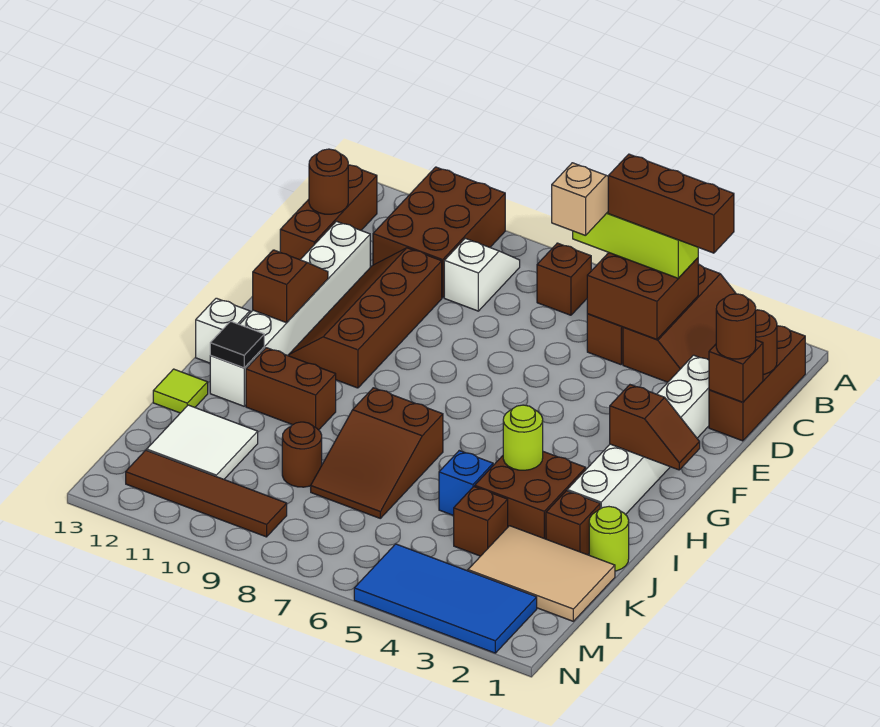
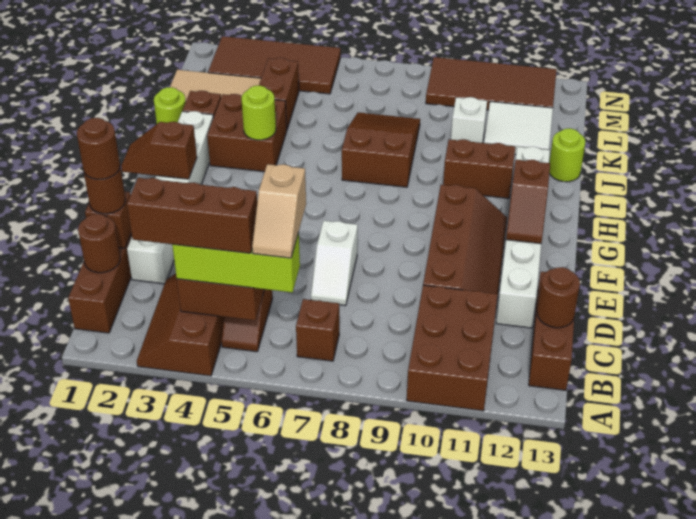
white 1x2 slope [444,238,520,311] -> white 1x2 slope moved to [311,221,358,306]
white 1x1 brick [196,298,250,363] -> white 1x1 brick moved to [451,97,487,143]
black 1x1 tile [210,321,264,368] -> none
blue 1x1 brick [439,451,493,516] -> none
lime 1x1 tile [153,369,208,413] -> lime 1x1 round brick [549,128,585,182]
brown 1x1 brick [454,487,508,556] -> brown 1x2 brick [259,58,299,129]
brown 1x1 round brick [282,422,322,487] -> brown 1x1 round brick moved to [77,118,120,179]
blue 2x4 tile [354,544,537,653] -> brown 2x4 tile [208,36,341,94]
brown 1x4 tile [126,450,287,537] -> brown 2x4 tile [426,57,557,110]

